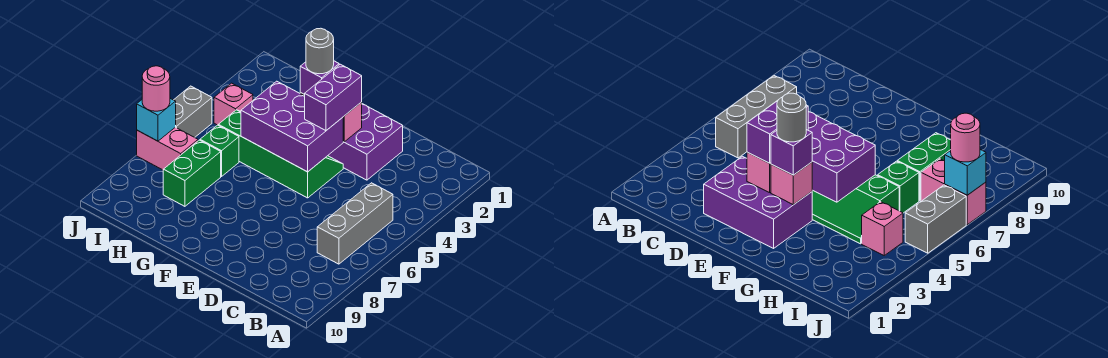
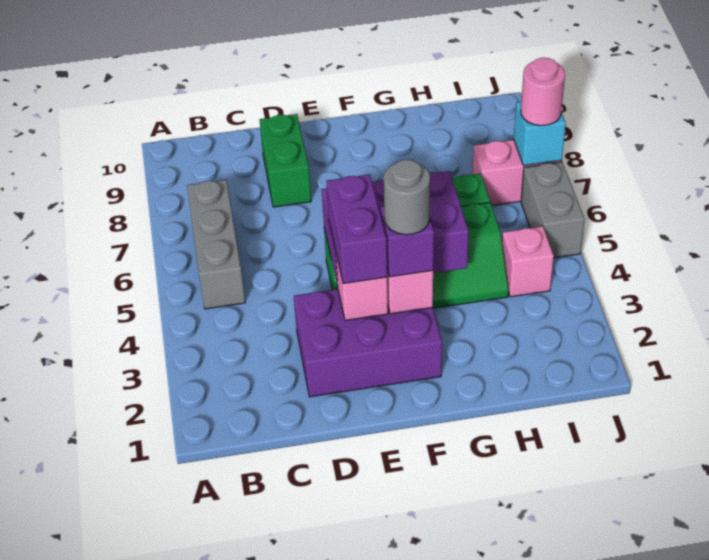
green 1x2 brick [163,140,221,206] -> green 1x2 brick moved to [259,114,311,207]

